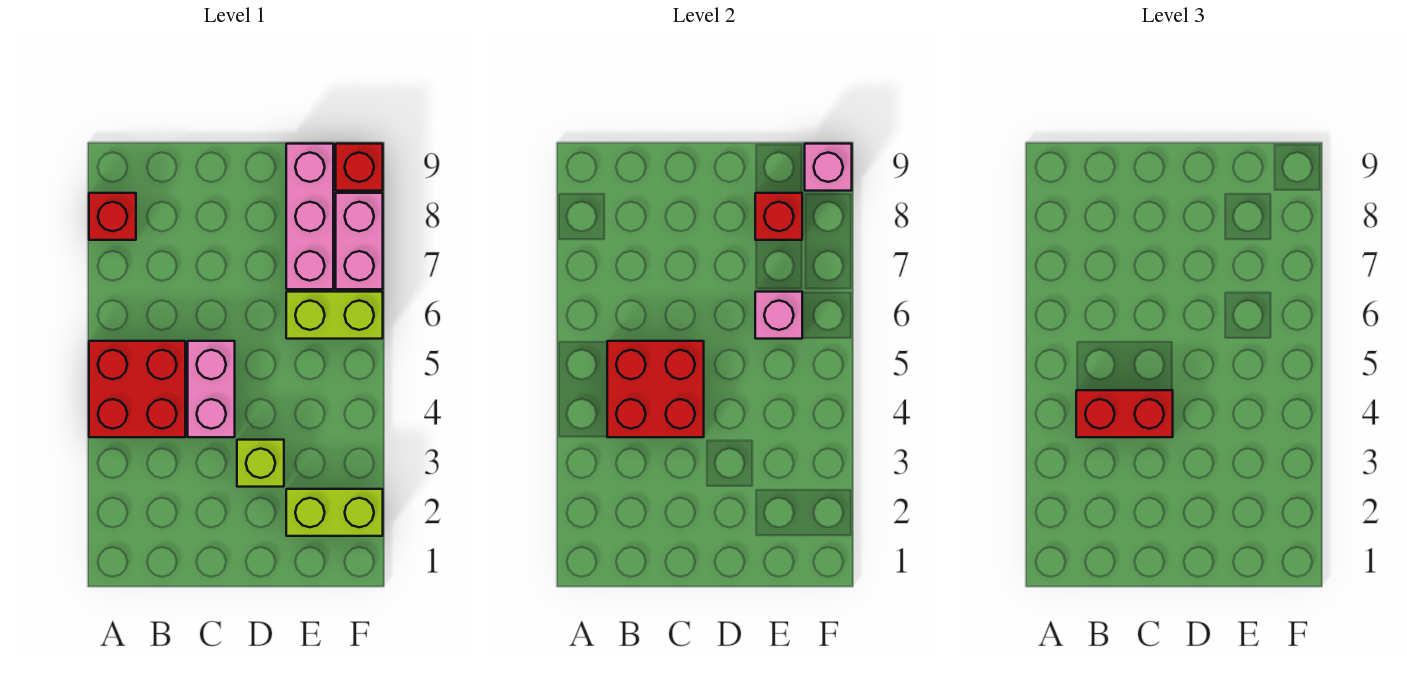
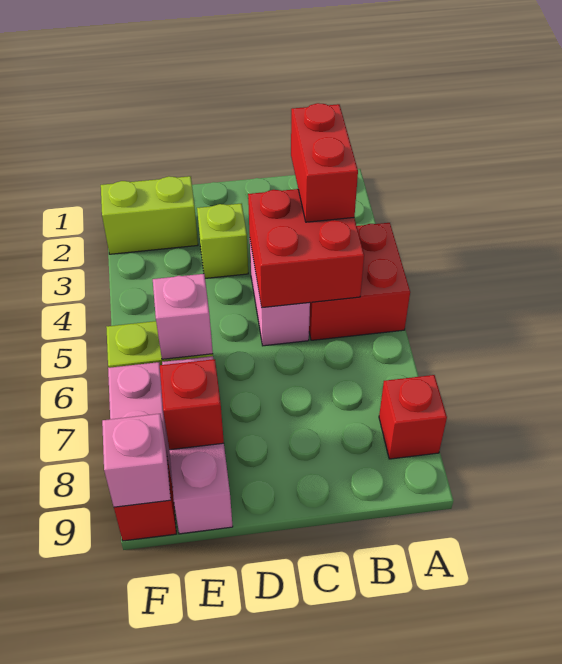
red 1x2 brick [1076,390,1173,437] -> red 1x2 brick turned to [291,103,358,222]

